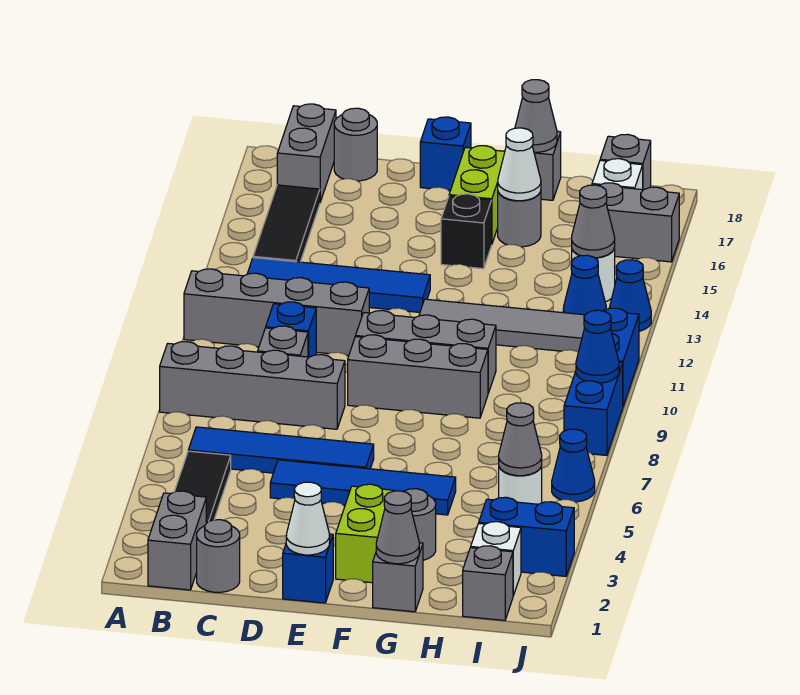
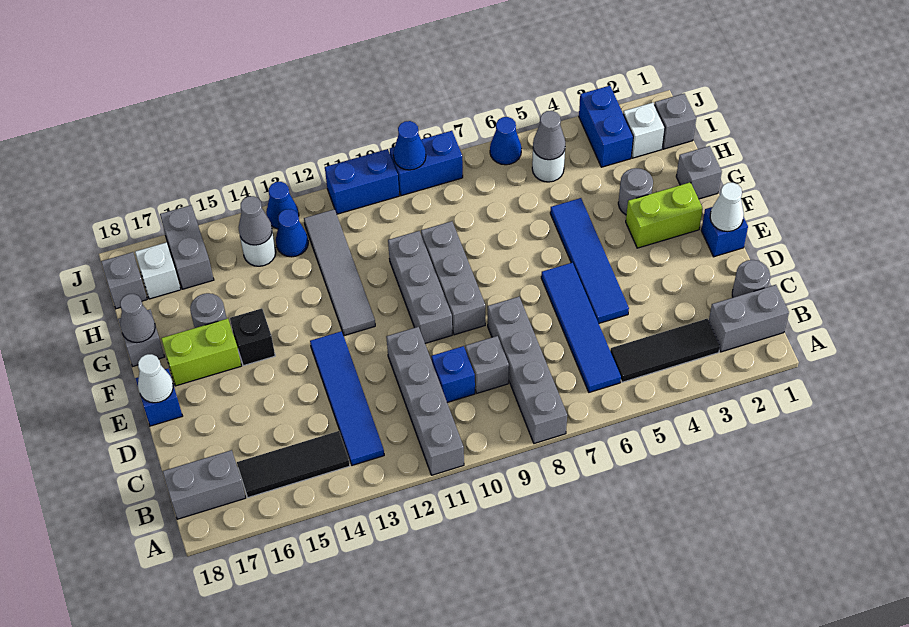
grey 1x1 round brick [334,108,377,181] -> none
grey 1x1 cone [376,491,419,564] -> none
white 1x1 cone [498,128,541,201] -> white 1x1 cone moved to [138,354,173,403]

